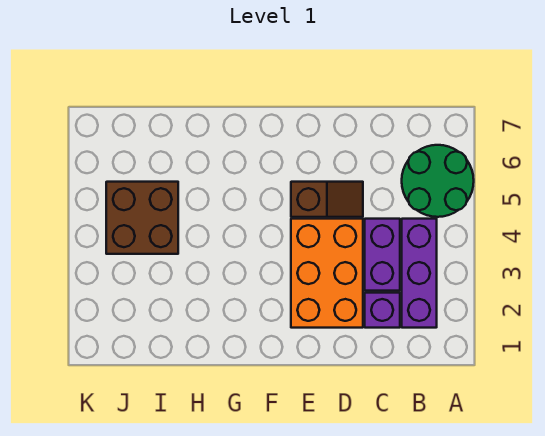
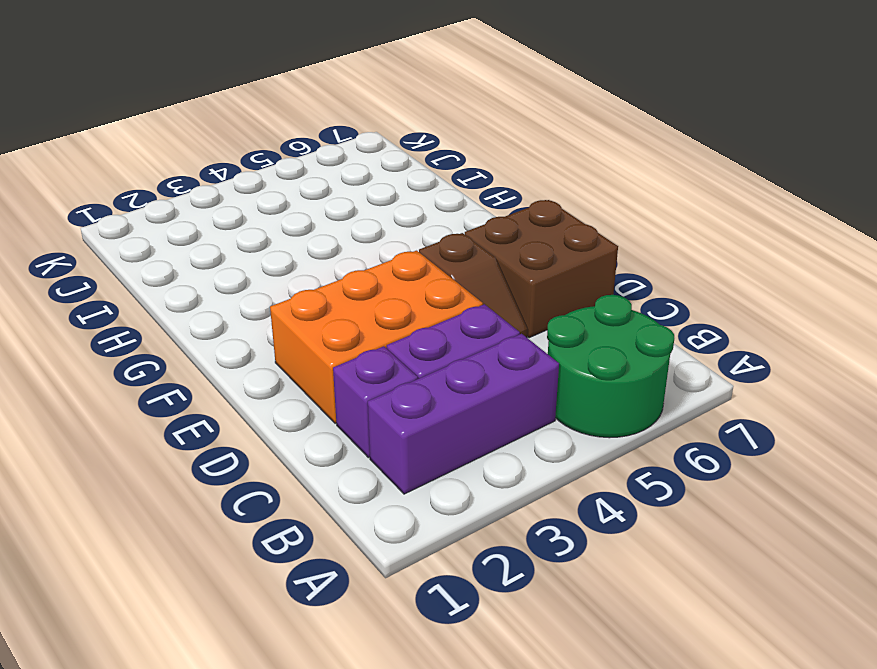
brown 2x2 brick [106,182,178,254] -> brown 2x2 brick moved to [465,200,618,338]

